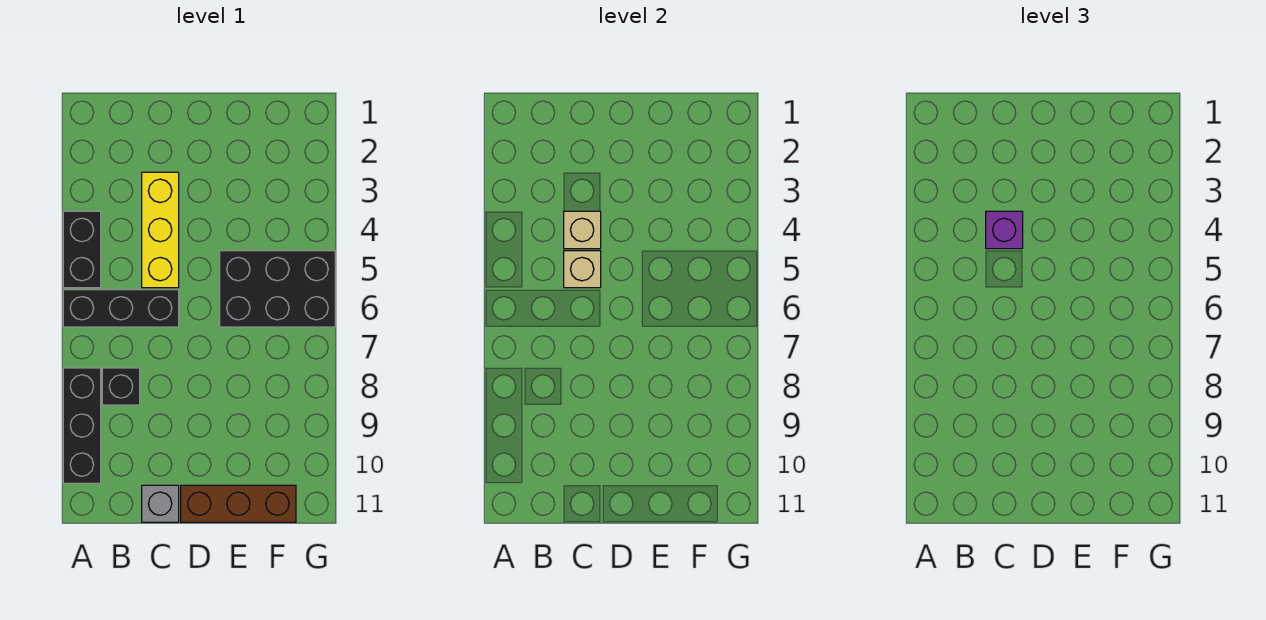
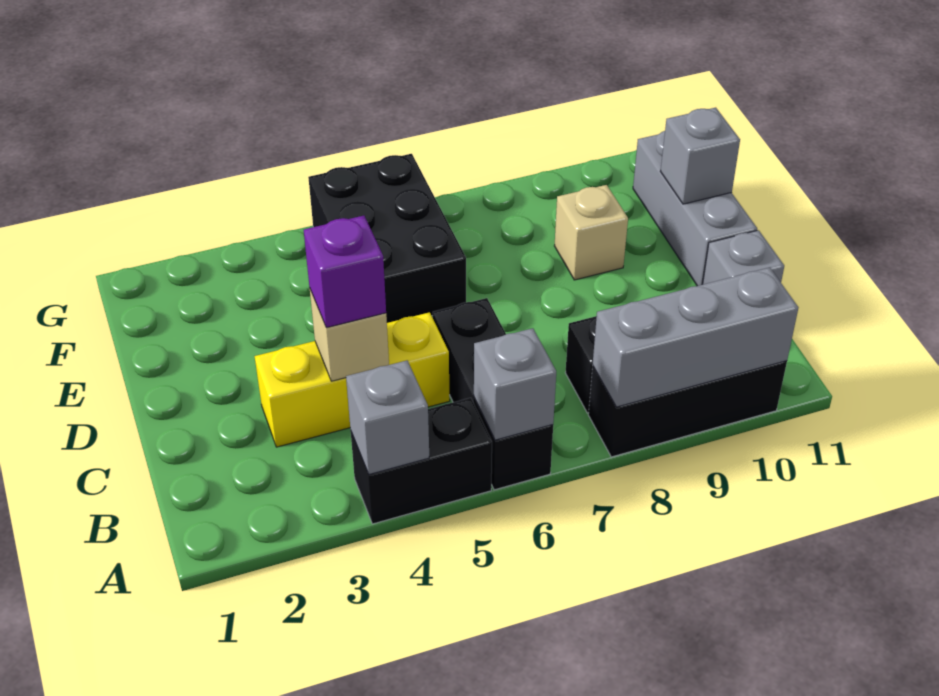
none -> grey 1x1 brick [346,361,429,474]
none -> grey 1x1 brick [474,328,556,440]
none -> grey 1x3 brick [593,268,798,407]
tan 1x1 brick [564,251,601,288] -> tan 1x1 brick moved to [555,185,628,280]
brown 1x3 brick [181,485,296,522] -> grey 1x3 brick [633,131,757,286]
none -> grey 1x1 brick [660,108,740,204]

